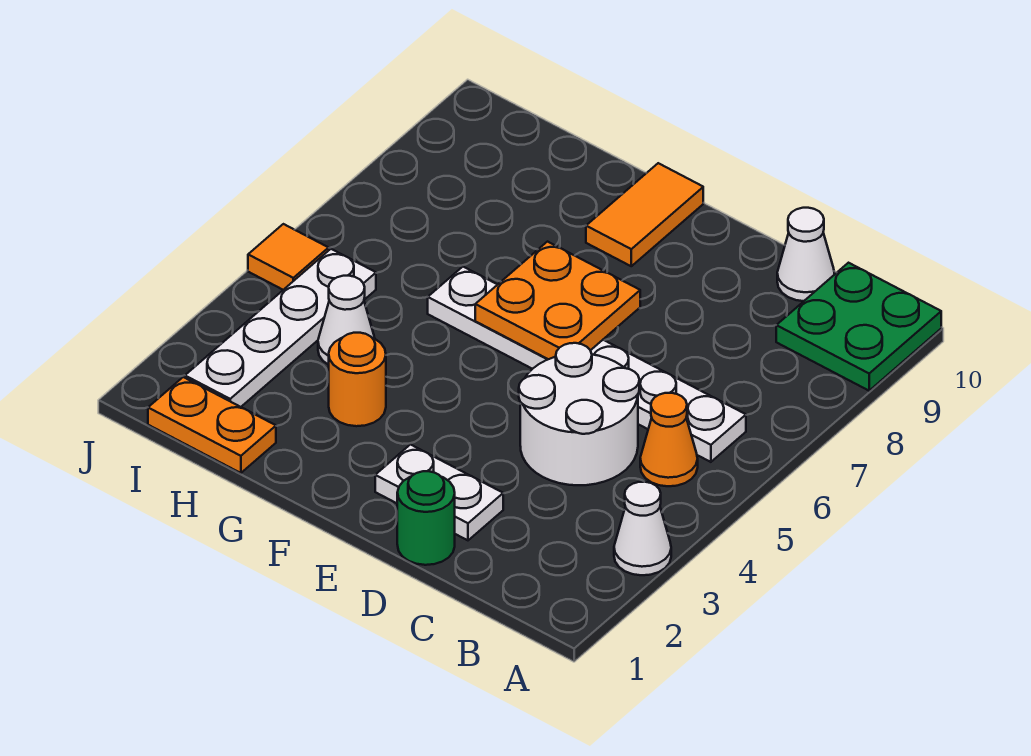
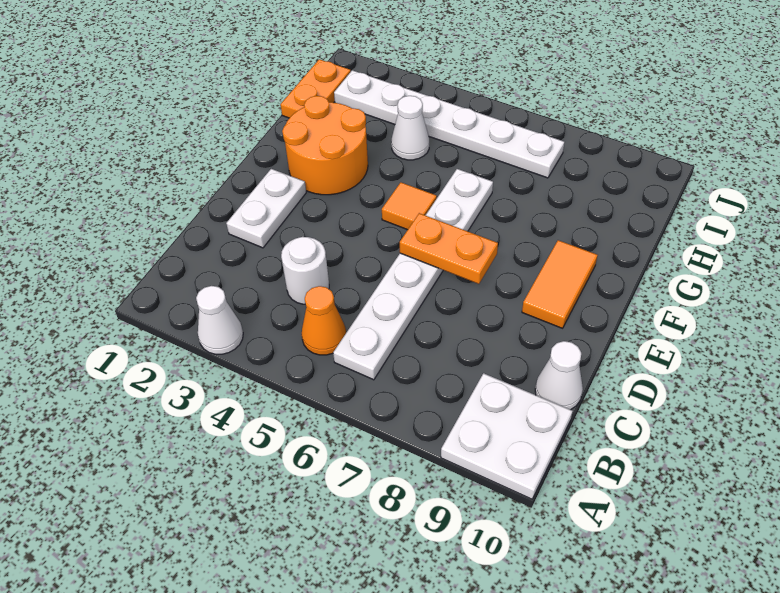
green 2x2 plate [776,263,941,391] -> white 2x2 plate [441,373,573,499]
white 2x2 round brick [519,343,639,485] -> white 1x1 round brick [281,237,329,304]
green 1x1 round brick [397,471,455,565] -> none
orange 2x2 plate [475,242,640,359] -> orange 1x2 plate [400,213,498,284]
orange 1x2 tile [586,163,703,266] -> orange 1x2 tile turned to [522,240,598,328]
orange 1x1 round brick [329,333,386,426] -> orange 2x2 round brick [282,96,368,195]
white 1x4 plate [185,249,376,407] -> white 1x6 plate [334,70,565,178]
orange 1x1 tile [248,224,329,290] -> orange 1x1 tile moved to [382,182,437,230]

